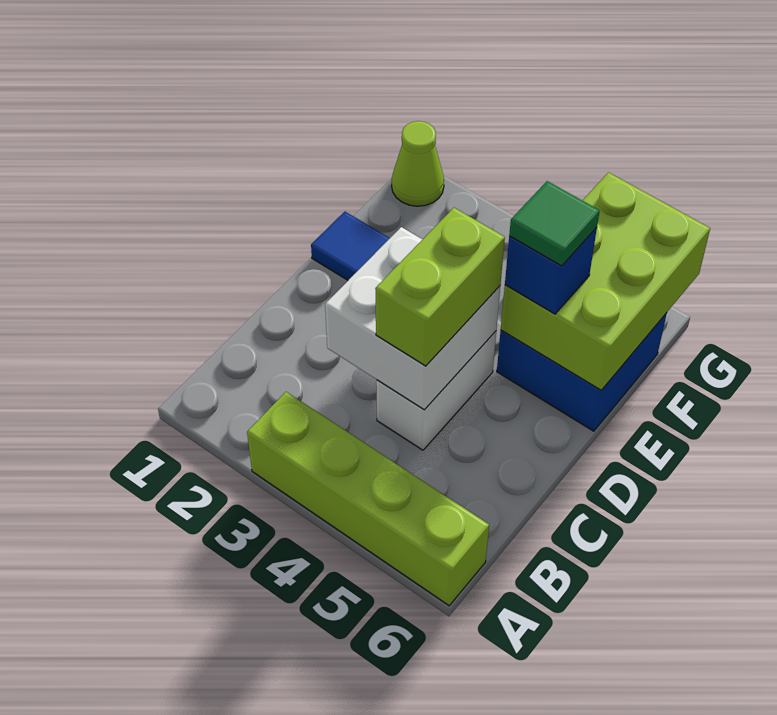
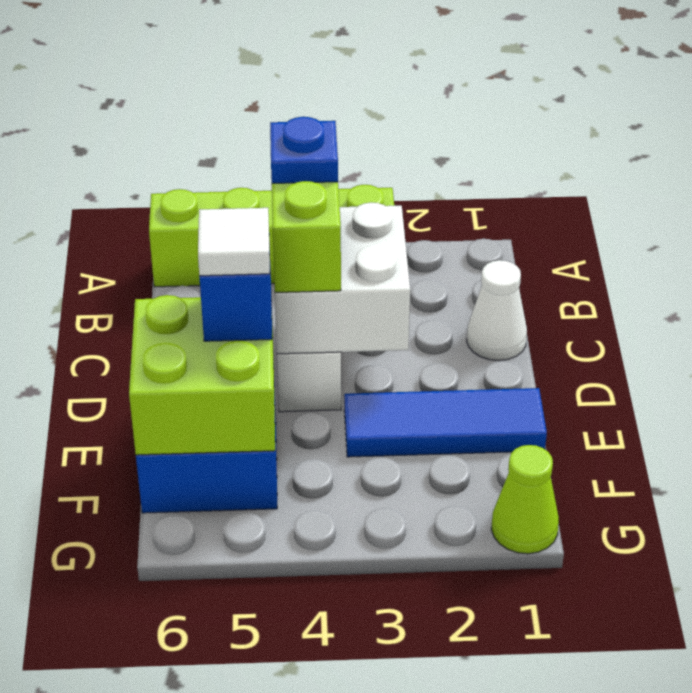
none -> white 1x1 cone [467,260,527,361]
none -> blue 1x1 plate [270,117,338,183]
lime 2x3 brick [501,172,710,390] -> lime 2x2 brick [129,295,275,455]
green 1x1 tile [509,181,600,266] -> white 1x1 tile [198,208,270,276]

